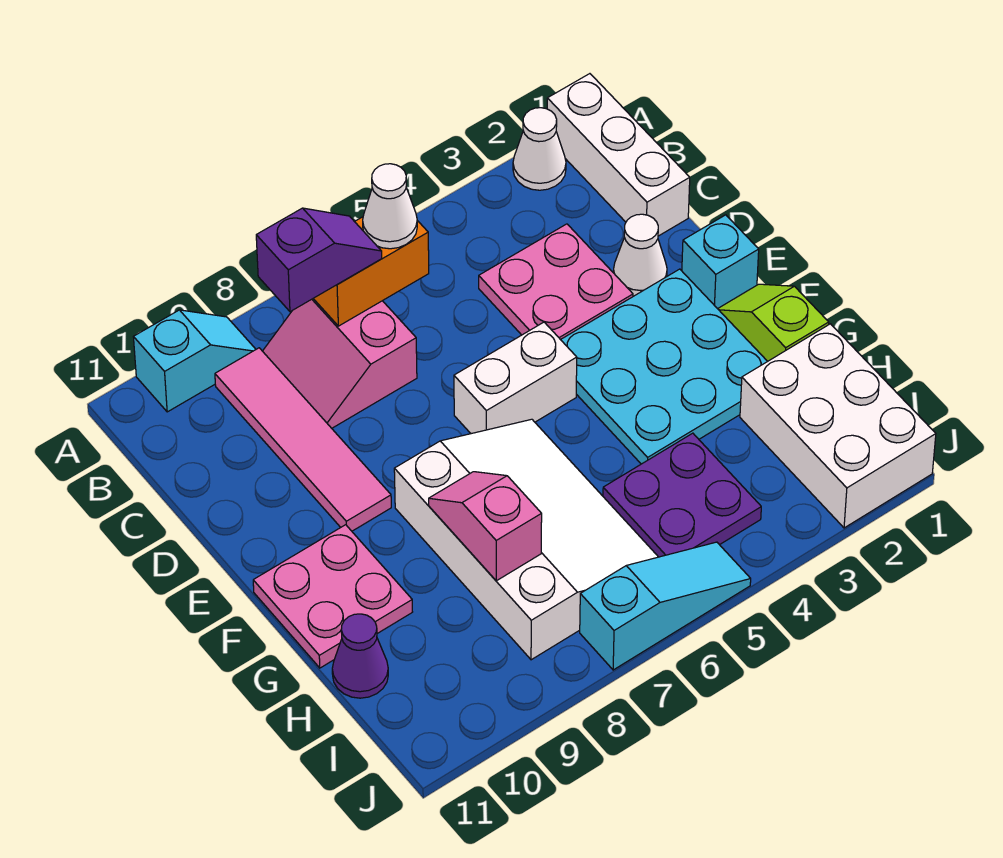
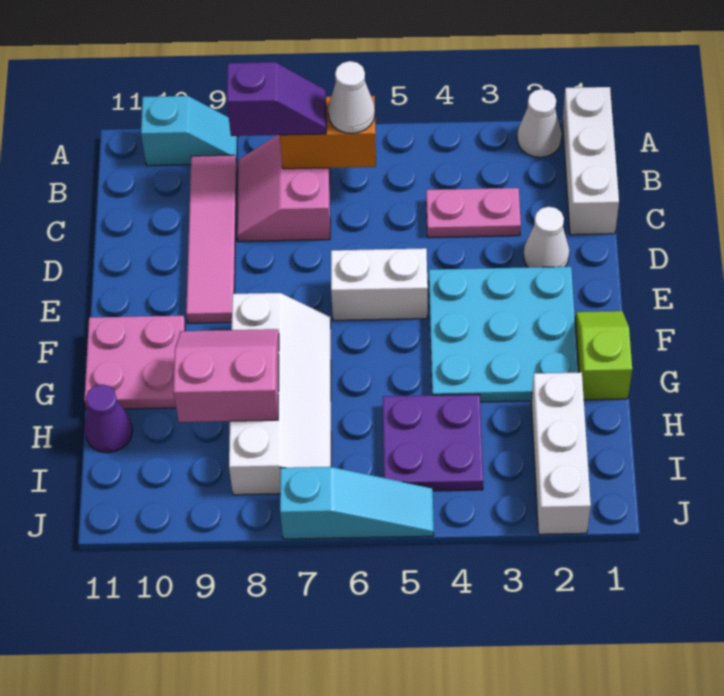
pink 2x2 plate [479,224,633,340] -> pink 1x2 plate [426,188,521,238]
cyan 1x1 brick [682,215,759,309] -> none
white 3x4 slope [394,419,658,660] -> white 2x4 slope [229,293,331,495]
pink 1x2 slope [429,472,542,581] -> pink 2x2 slope [173,329,279,422]
white 2x3 brick [740,324,936,528] -> white 1x3 brick [531,372,591,534]

